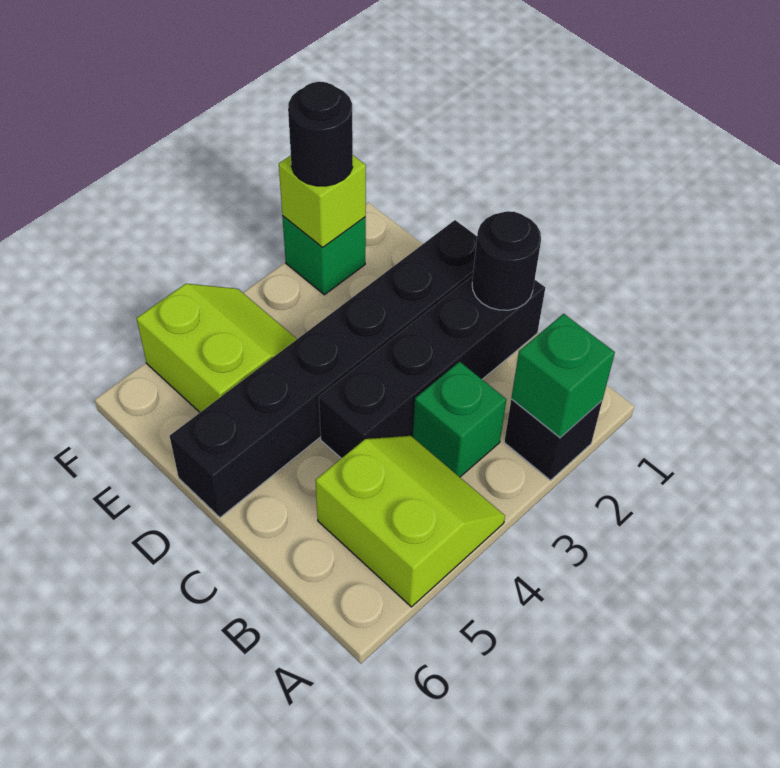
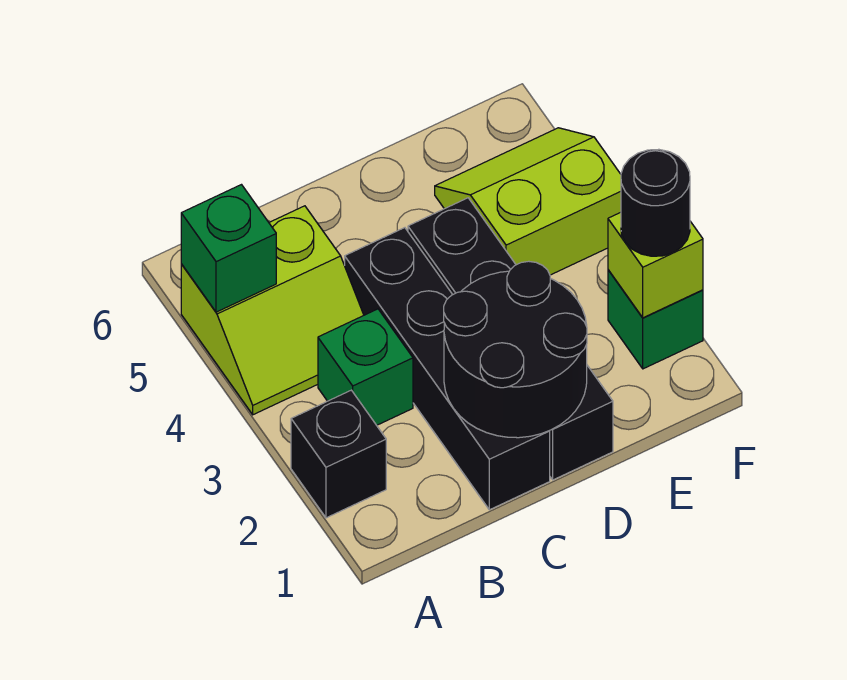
green 1x1 brick [511,314,615,438] -> green 1x1 brick moved to [181,185,276,312]
black 1x1 round brick [472,211,541,310] -> black 2x2 round brick [444,261,587,438]
black 1x6 brick [170,220,477,517] -> black 1x4 brick [408,198,613,480]
lime 2x2 slope [137,284,297,412] -> lime 2x2 slope turned to [435,128,621,275]

